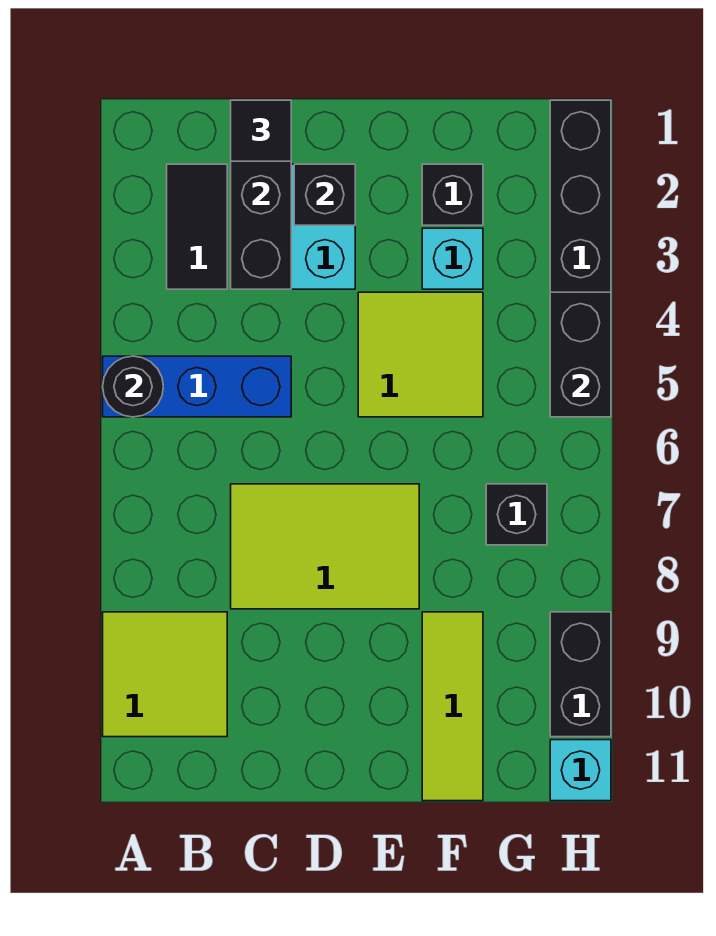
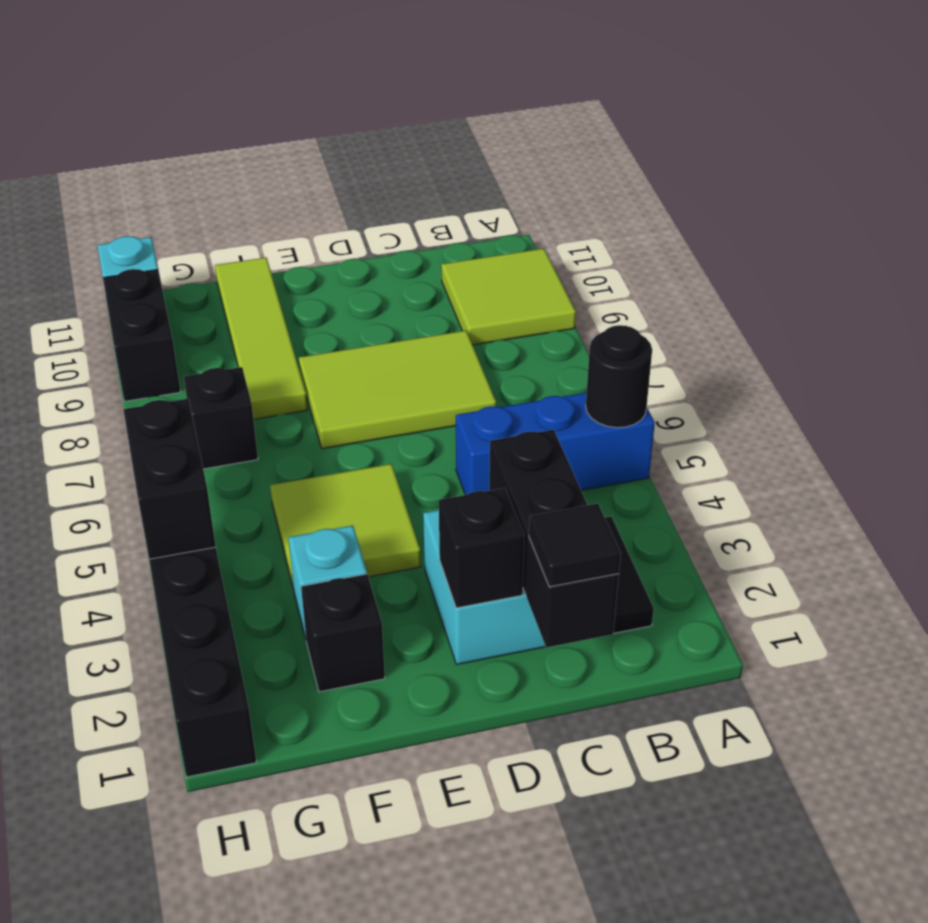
lime 1x3 tile [422,612,483,801] -> lime 1x4 tile [215,258,307,419]

